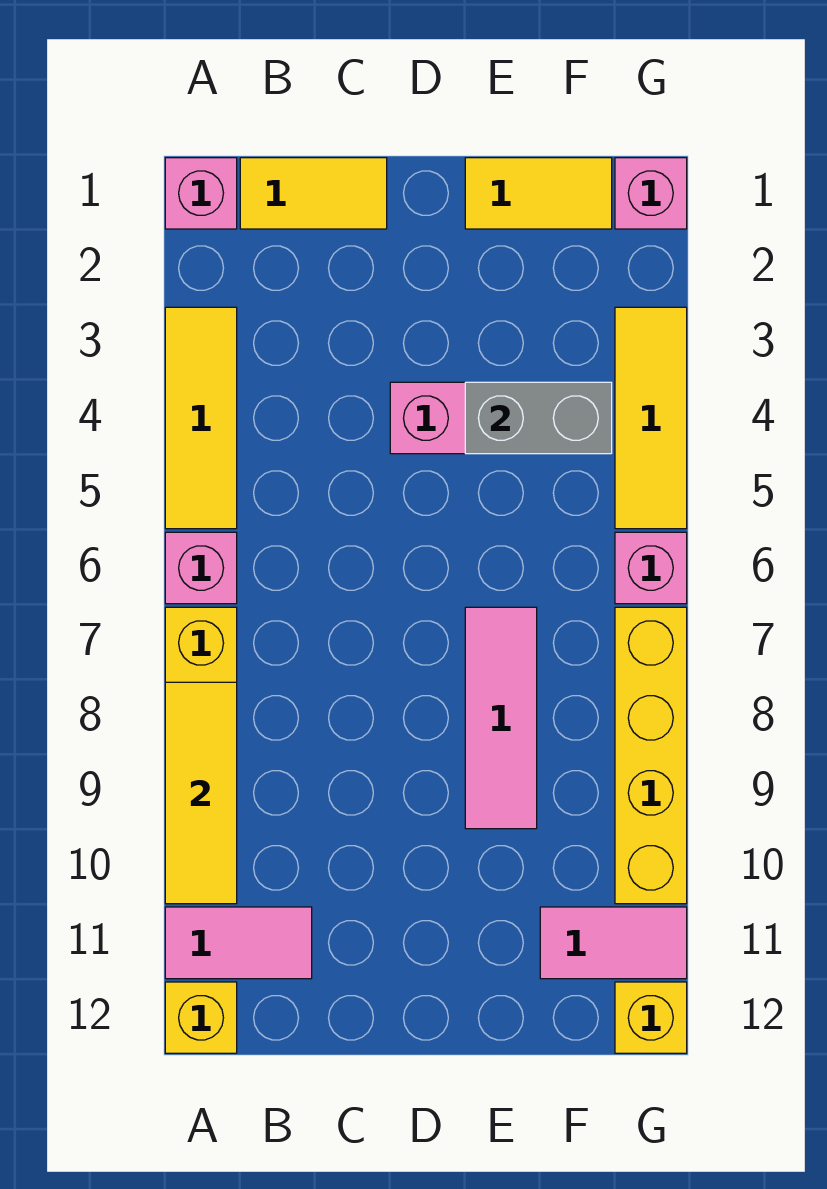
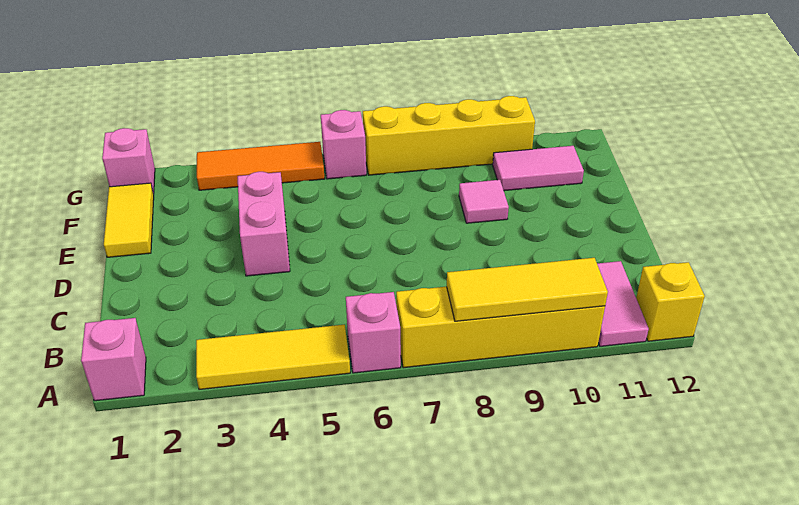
yellow 1x2 tile [240,158,387,229] -> none
grey 1x2 brick [465,382,612,454] -> none
pink 1x3 tile [465,607,537,829] -> pink 1x1 tile [459,180,509,223]
pink 1x2 tile [540,907,687,979] -> pink 1x2 tile turned to [493,146,584,191]
yellow 1x3 tile [615,307,687,529] -> orange 1x3 tile [197,142,325,190]
yellow 1x1 brick [615,982,687,1053] -> none

